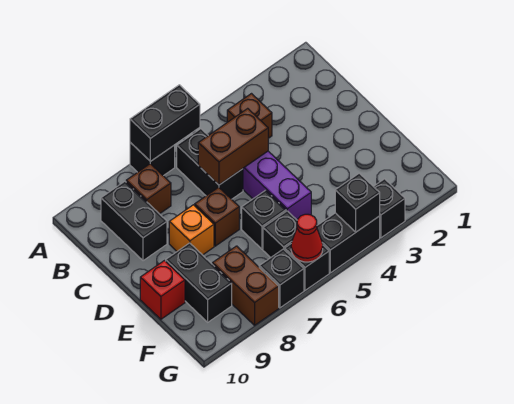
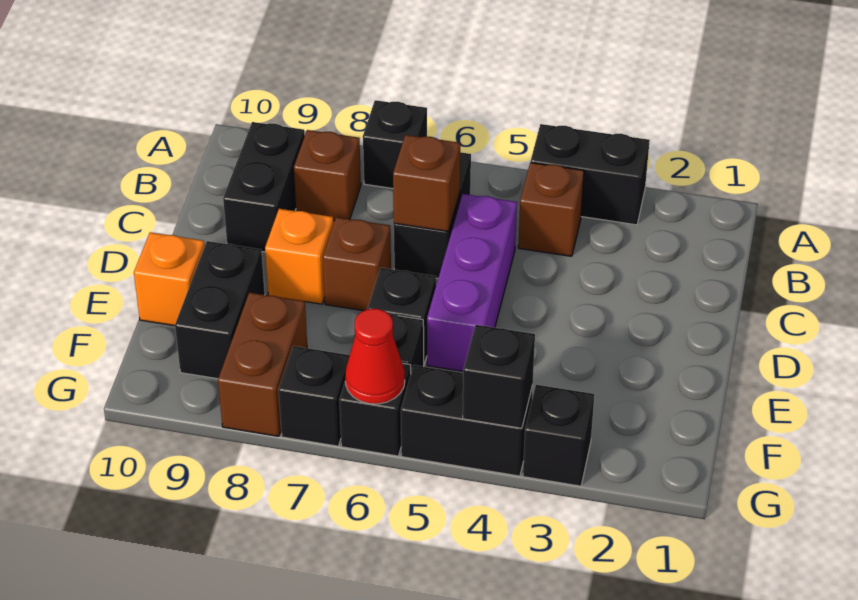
black 1x2 brick [130,85,200,161] -> black 1x2 brick moved to [531,124,650,225]
brown 1x2 brick [198,108,268,185] -> brown 1x1 brick [393,135,460,232]
red 1x1 brick [140,261,185,319] -> orange 1x1 brick [134,232,205,326]

